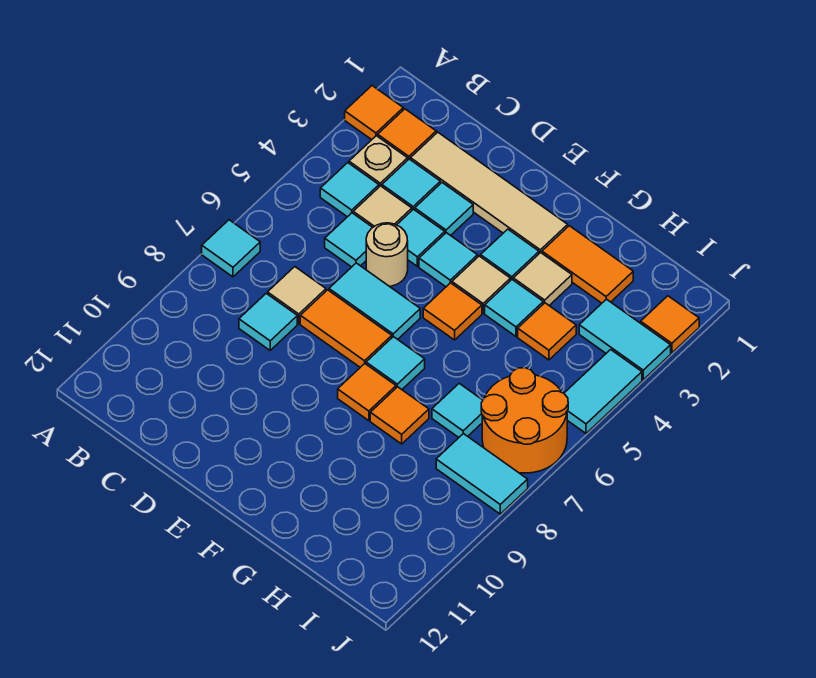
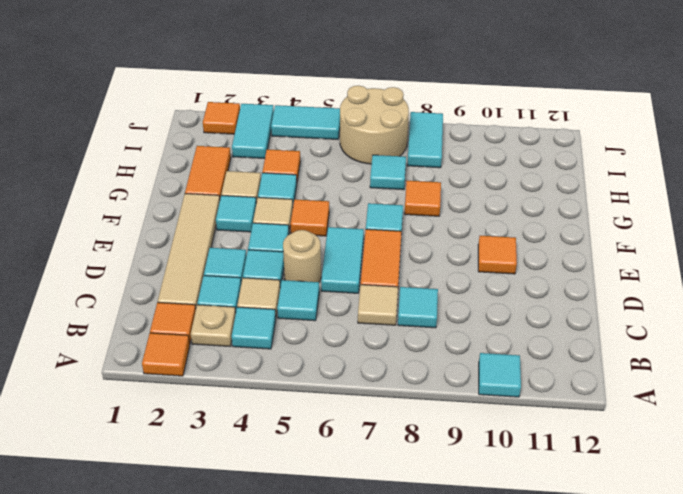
cyan 1x1 tile [202,220,260,277] -> cyan 1x1 tile moved to [479,353,521,397]
orange 1x1 tile [338,364,396,421] -> orange 1x1 tile moved to [478,236,517,274]
orange 2x2 round brick [481,368,568,473] -> tan 2x2 round brick [340,86,409,164]

